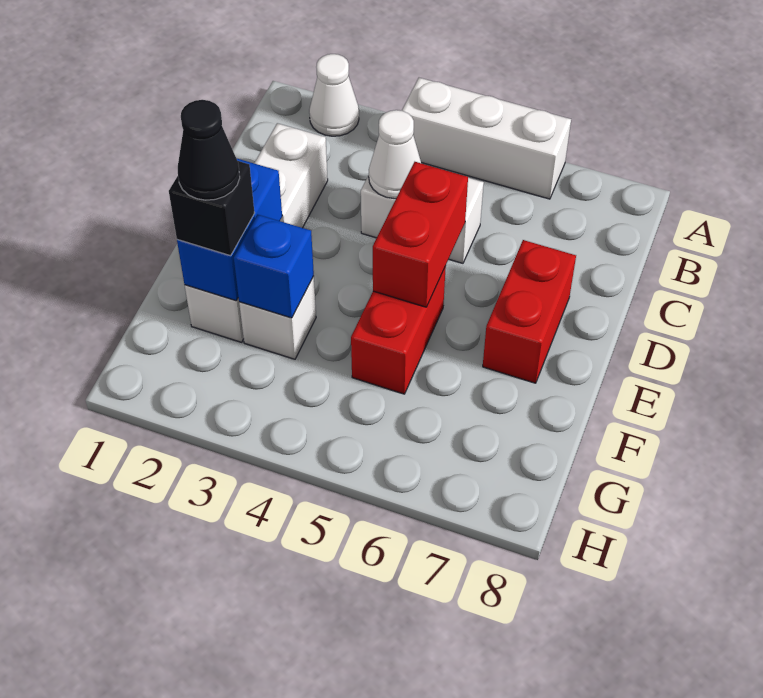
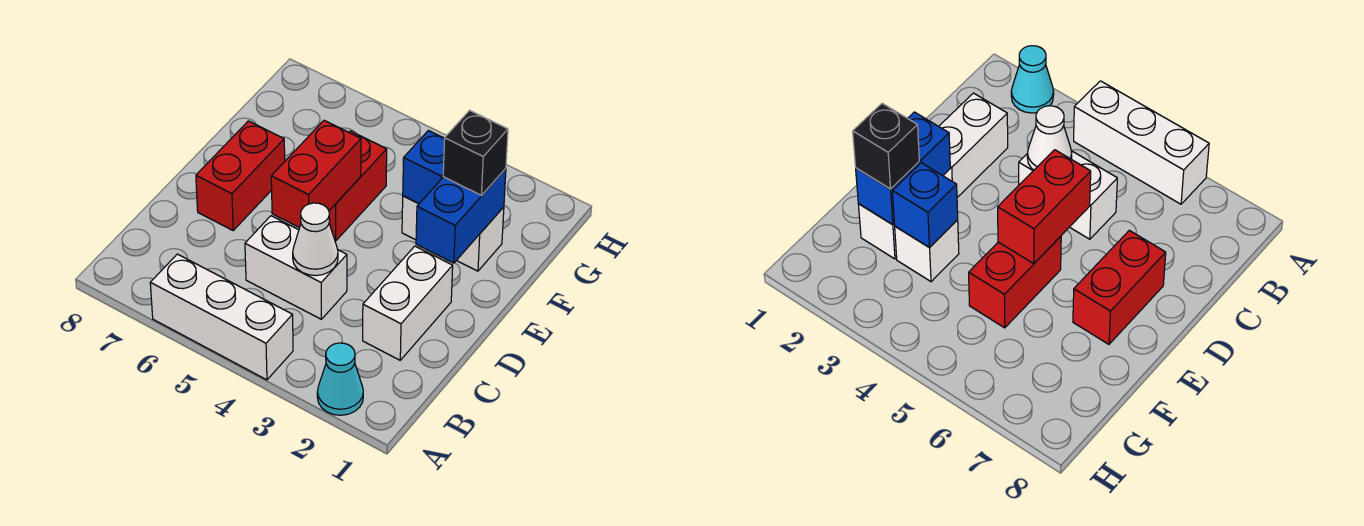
white 1x1 cone [309,54,359,136] -> cyan 1x1 cone [317,343,363,415]
black 1x1 cone [178,100,240,200] -> none

